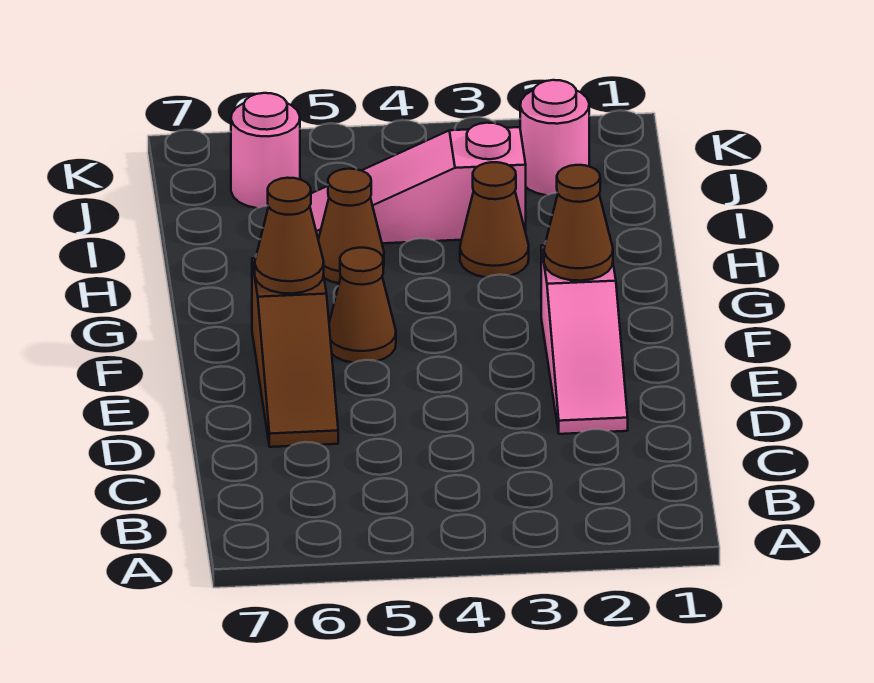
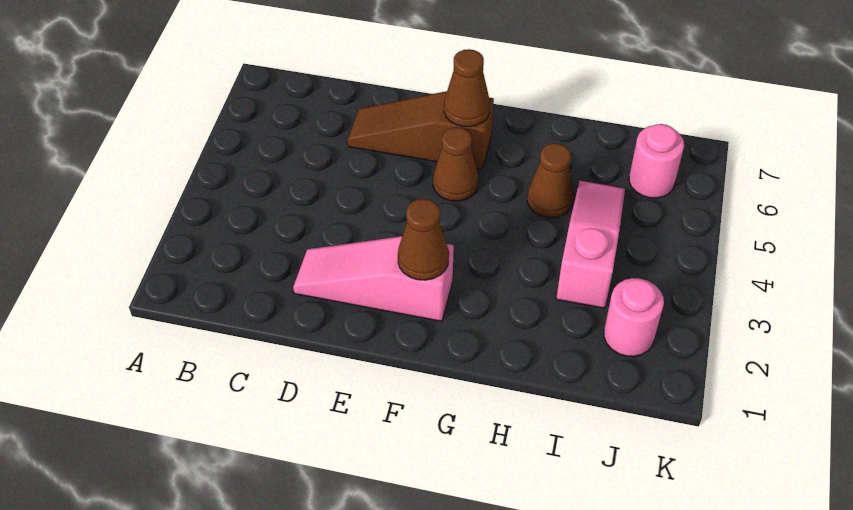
brown 1x1 cone [460,162,529,277] -> none

